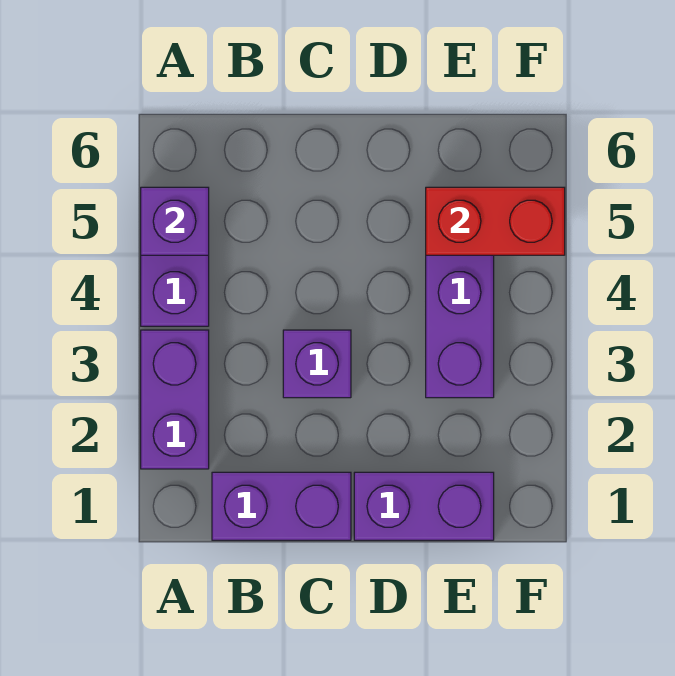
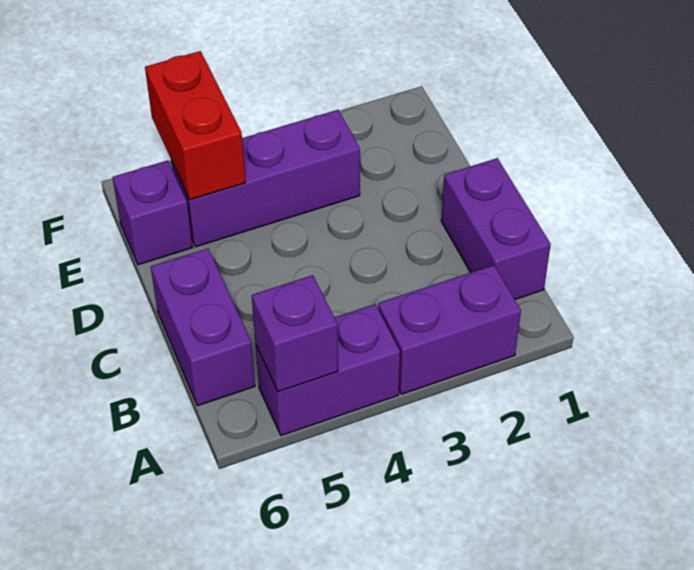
purple 1x1 brick [283,330,351,398] -> purple 1x1 brick moved to [113,160,193,265]
purple 1x2 brick [354,472,494,540] -> purple 1x2 brick moved to [151,249,255,406]

